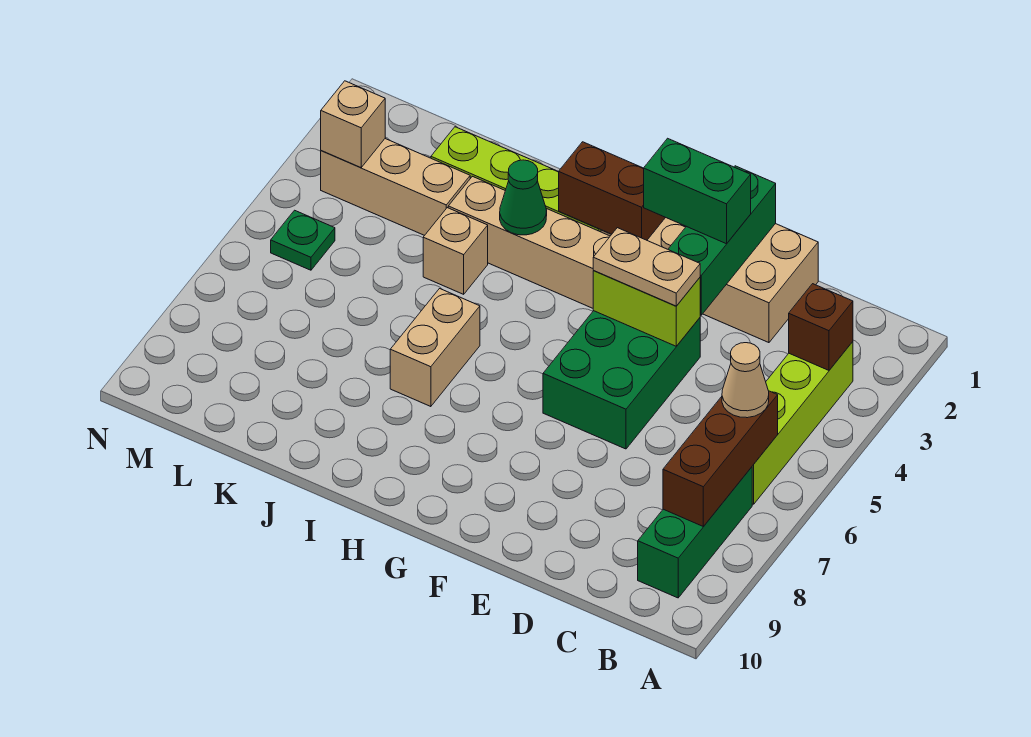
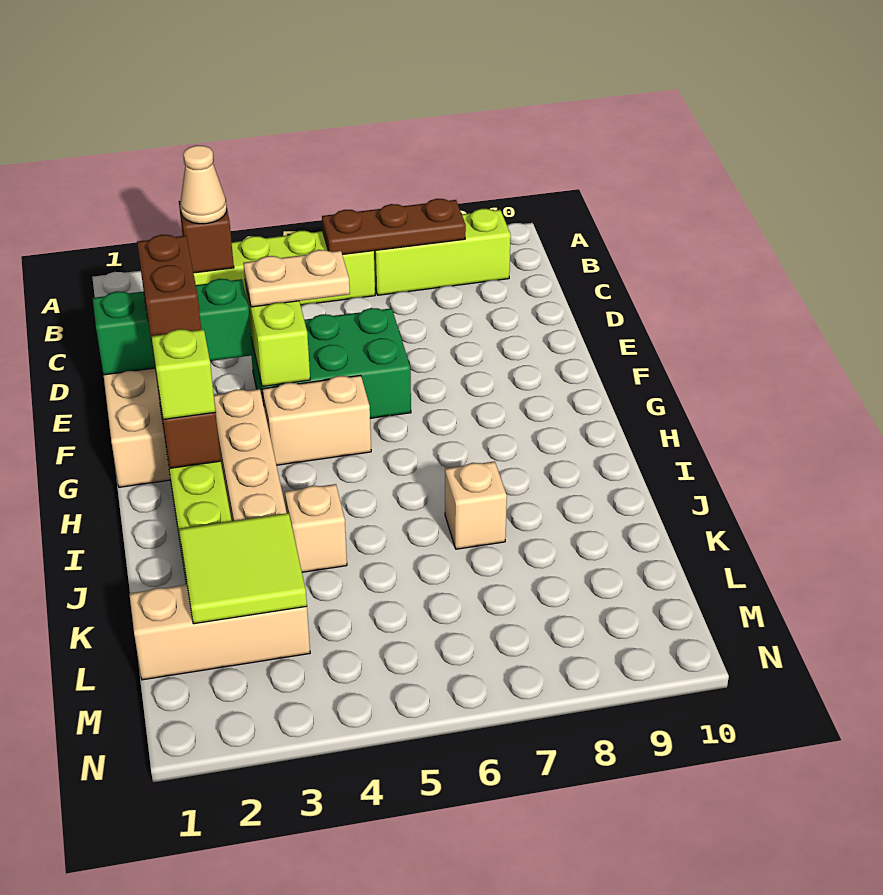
brown 1x3 brick [663,391,778,527] -> brown 1x3 plate [322,199,466,255]
tan 1x1 cone [722,343,769,418] -> tan 1x1 cone moved to [180,145,227,224]
green 1x3 brick [638,467,752,598] -> lime 1x3 brick [374,209,511,295]
green 1x2 brick [644,138,751,244] -> brown 1x2 brick [137,235,201,352]
tan 1x2 plate [593,228,700,306] -> tan 1x2 plate turned to [243,250,350,307]
none -> lime 1x1 brick [152,329,215,419]
green 1x1 cone [500,160,547,235] -> none
tan 1x2 brick [390,289,480,407] -> tan 1x2 brick moved to [262,375,371,465]
none -> lime 2x2 tile [179,513,307,624]
tan 1x3 brick [321,139,470,235] -> tan 1x3 brick turned to [130,585,310,680]
tan 1x1 brick [321,81,385,167] -> tan 1x1 brick moved to [445,461,507,549]
green 1x1 plate [271,210,335,270] -> none

